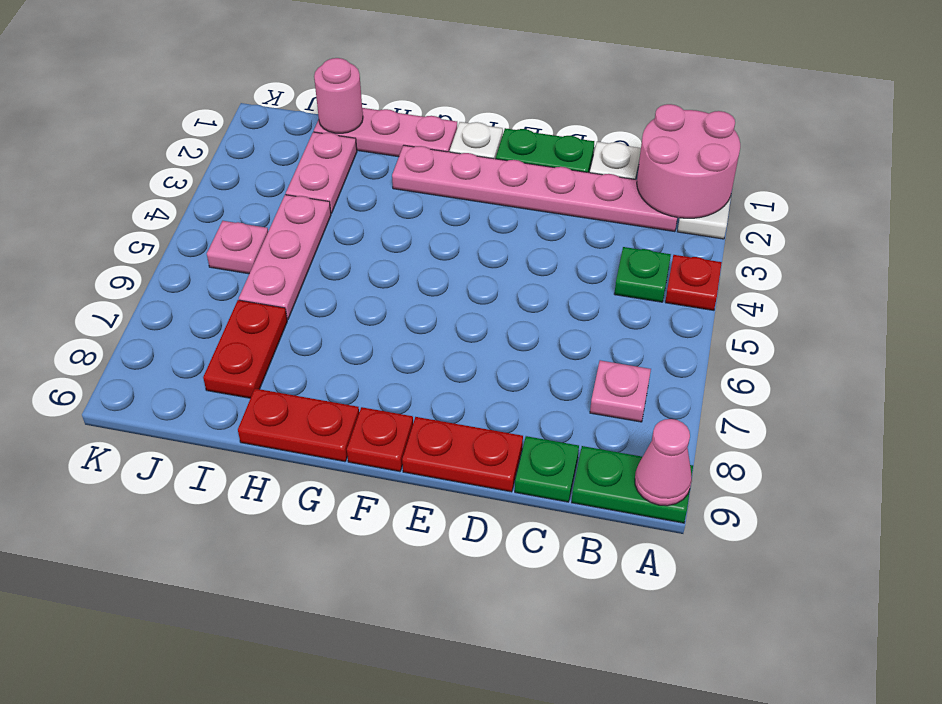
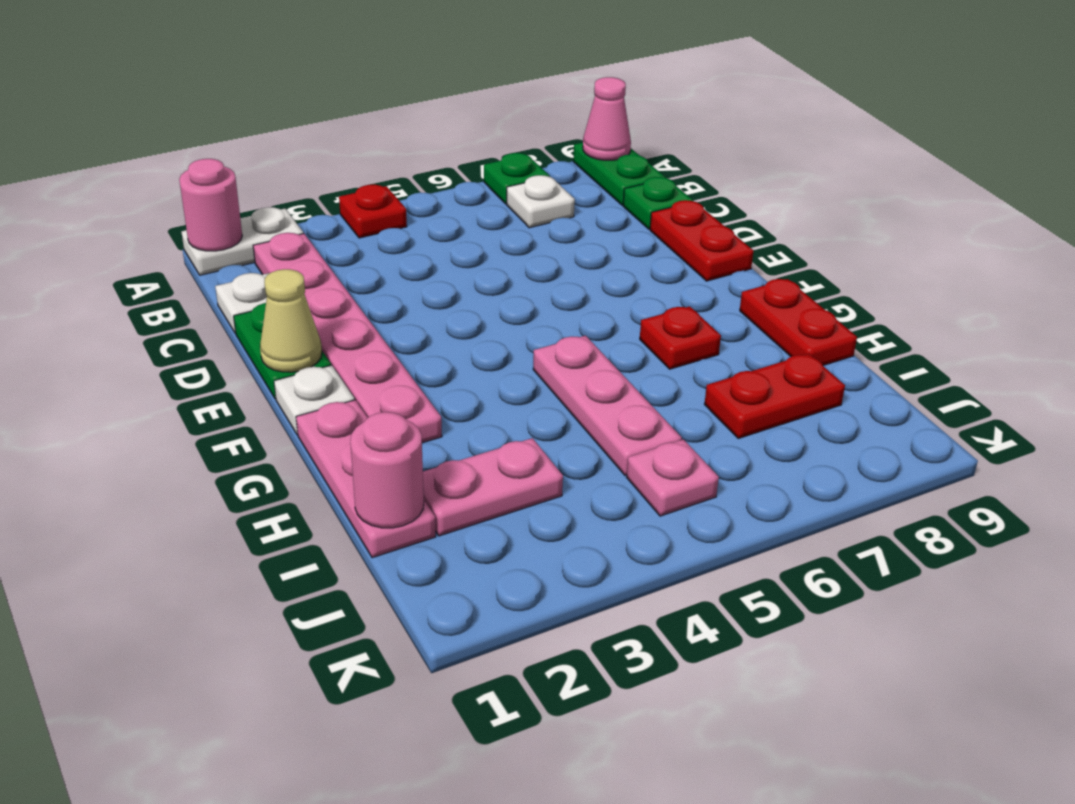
pink 2x2 round brick [637,104,740,218] -> pink 1x1 round brick [179,159,242,251]
green 1x1 plate [614,247,671,302] -> green 1x1 plate moved to [484,153,550,204]
pink 1x1 plate [590,360,651,422] -> white 1x1 plate [507,175,575,228]
none -> tan 1x1 cone [260,269,322,372]
red 1x1 plate [347,407,413,472] -> red 1x1 plate moved to [640,306,721,369]
pink 1x3 plate [239,195,331,320] -> pink 1x3 plate turned to [533,336,682,475]

